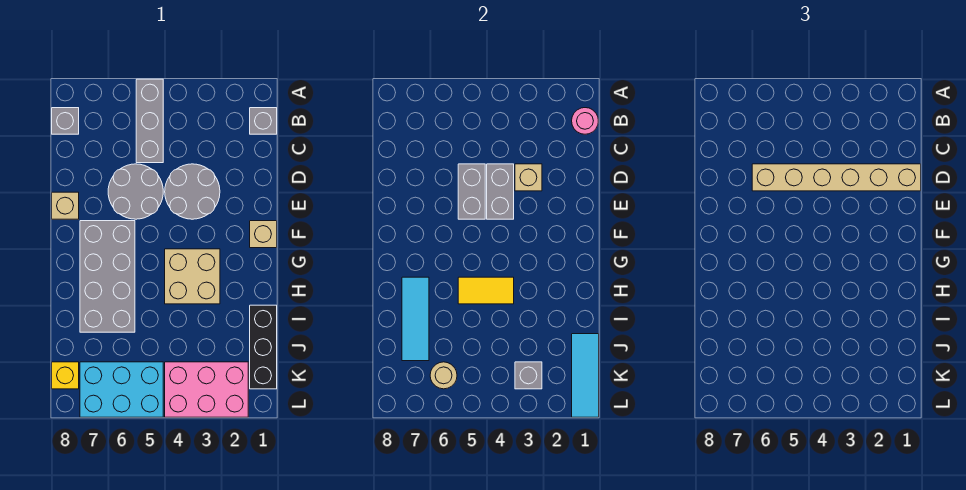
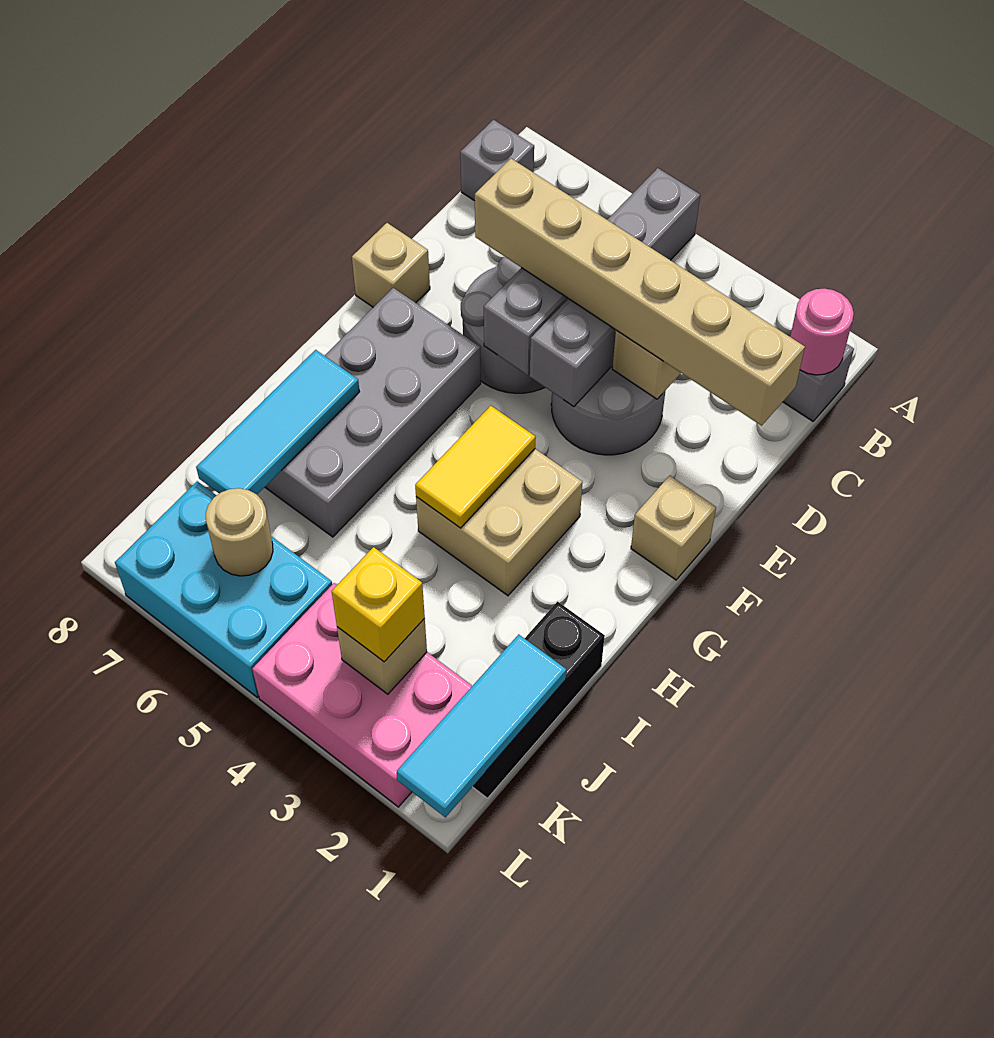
yellow 1x2 tile [458,277,514,304] -> yellow 1x2 tile turned to [415,406,536,528]
grey 1x1 brick [515,362,542,389] -> tan 1x1 brick [337,619,427,694]
yellow 1x1 brick [52,362,79,389] -> yellow 1x1 brick moved to [332,547,425,662]

